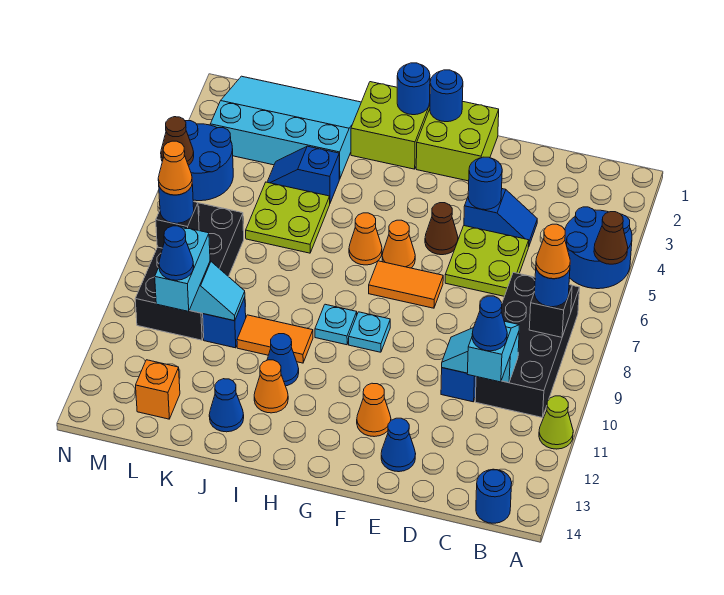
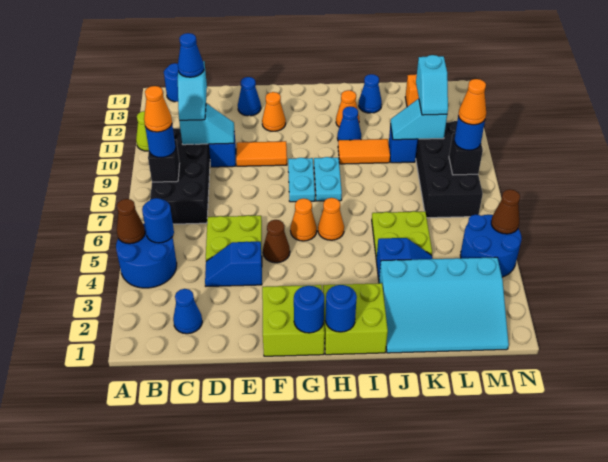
blue 1x1 round brick [468,157,502,210] -> blue 1x1 round brick moved to [142,198,174,243]
orange 1x2 tile [369,261,443,308] -> orange 1x2 tile moved to [236,141,287,166]
cyan 1x1 plate [349,312,390,352] -> cyan 1x2 plate [288,158,315,202]
cyan 1x1 plate [315,304,357,345] -> cyan 1x2 plate [314,157,342,201]
cyan 1x2 brick [155,226,210,311] -> cyan 1x2 slope [416,55,448,115]
blue 1x1 cone [159,226,194,280] -> blue 1x1 cone moved to [173,289,202,334]

